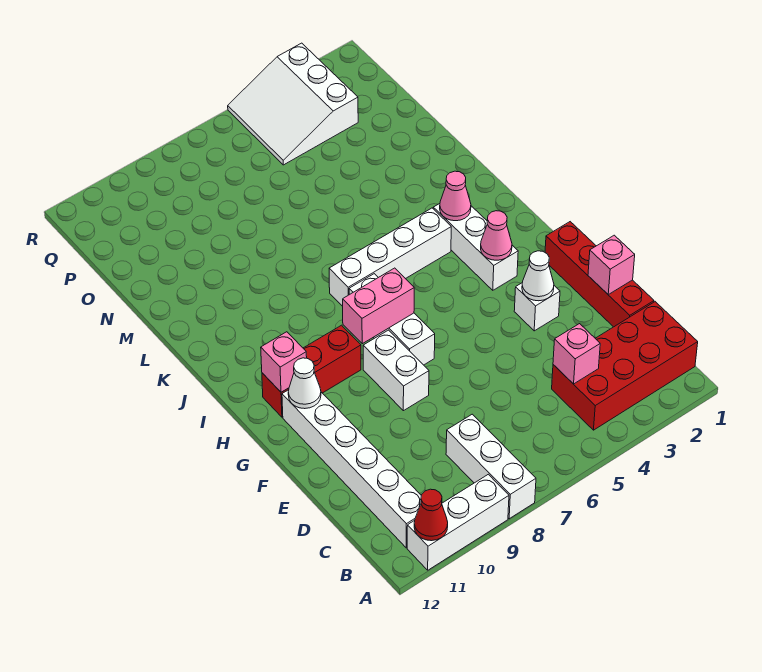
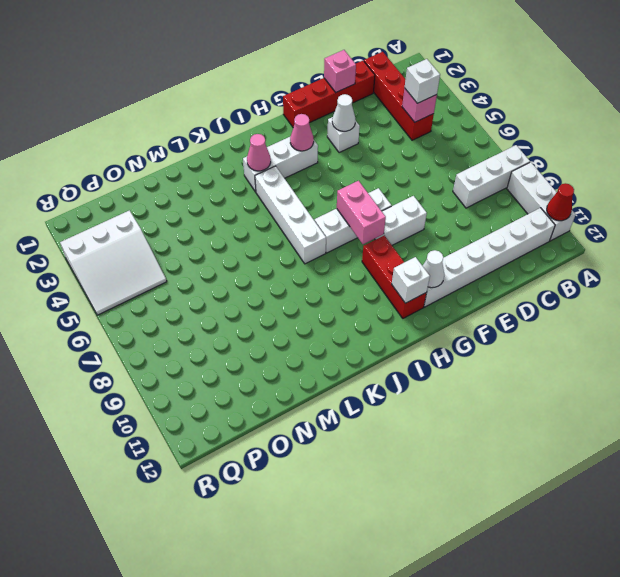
red 2x4 brick [552,302,698,430] -> red 1x4 brick [364,52,434,140]
none -> white 1x1 brick [405,59,440,103]
pink 1x1 brick [261,332,307,392] -> white 1x1 brick [392,257,430,303]

